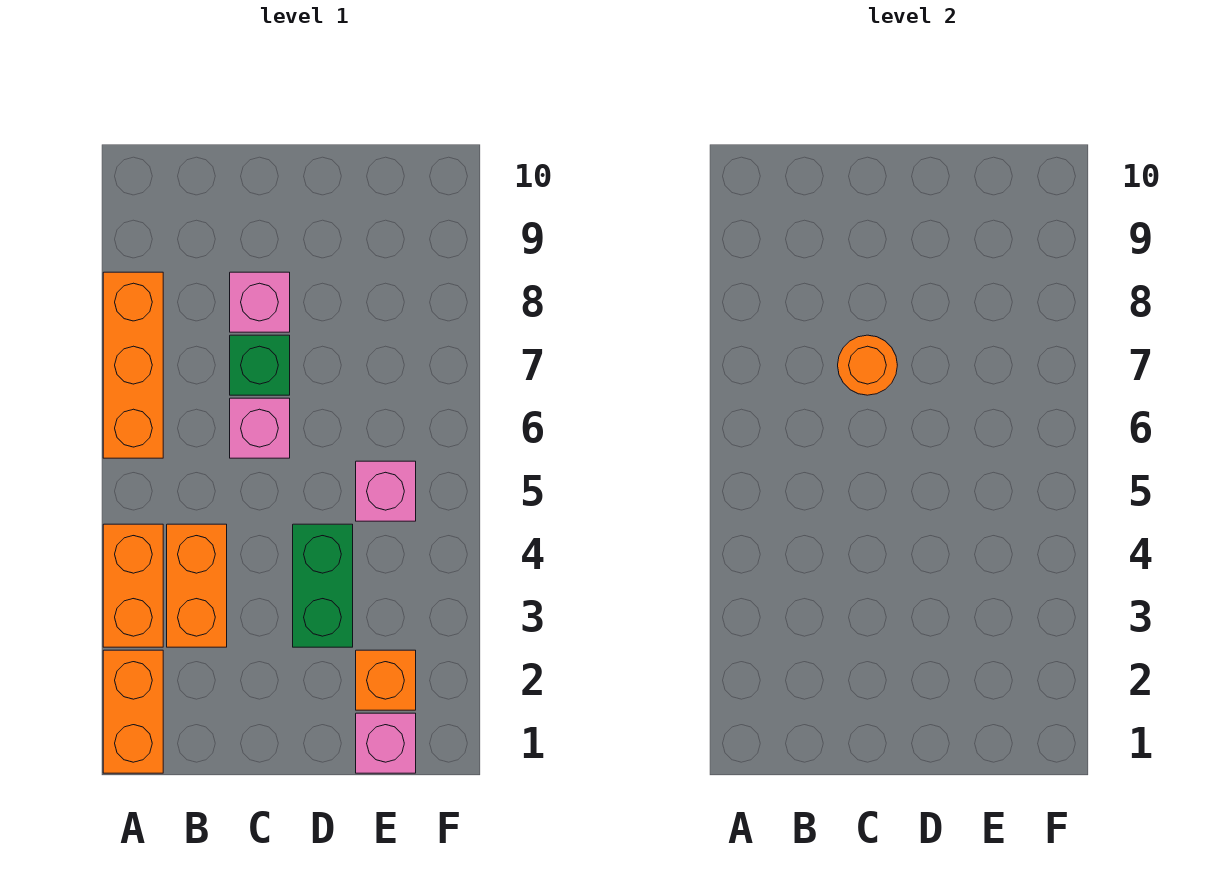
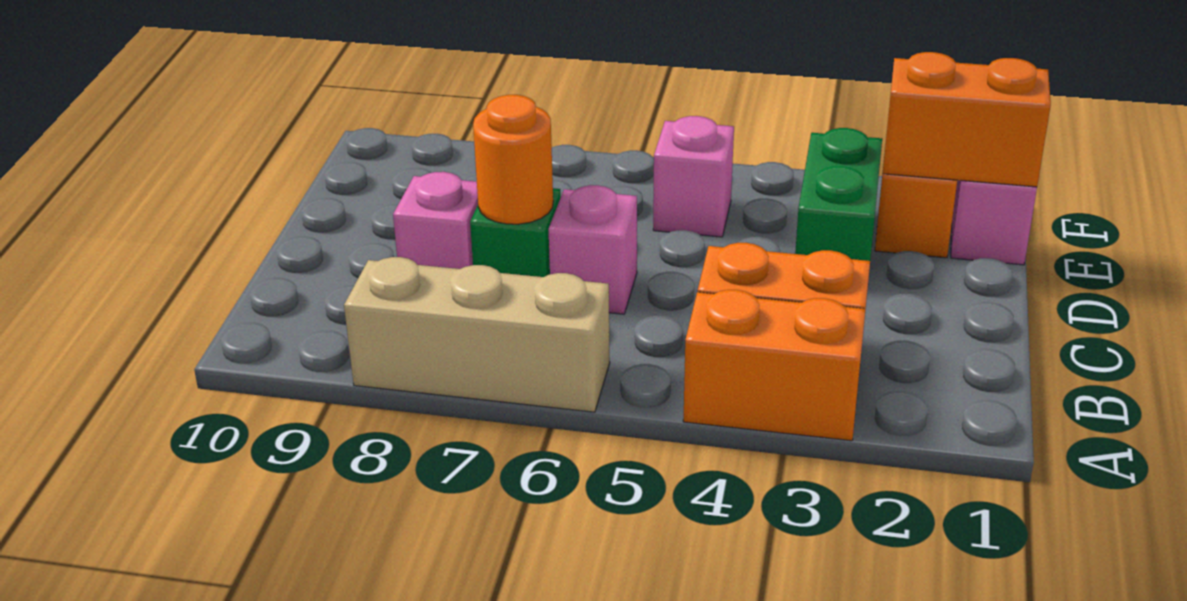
orange 1x2 brick [103,650,163,773] -> orange 1x2 brick moved to [883,52,1051,187]
orange 1x3 brick [103,272,163,458] -> tan 1x3 brick [344,257,610,412]
green 1x2 brick [293,524,353,647] -> green 1x2 brick turned to [795,128,882,261]

